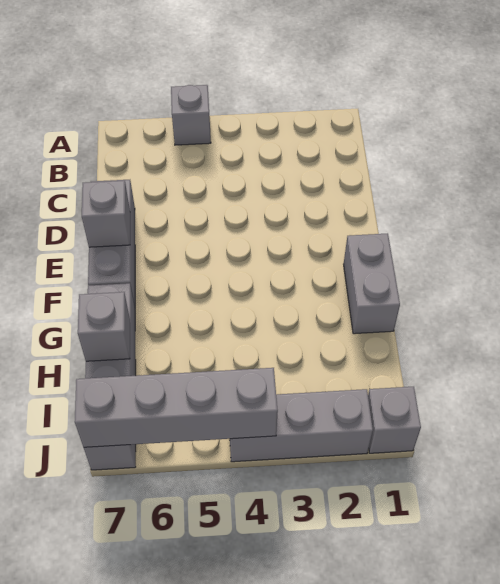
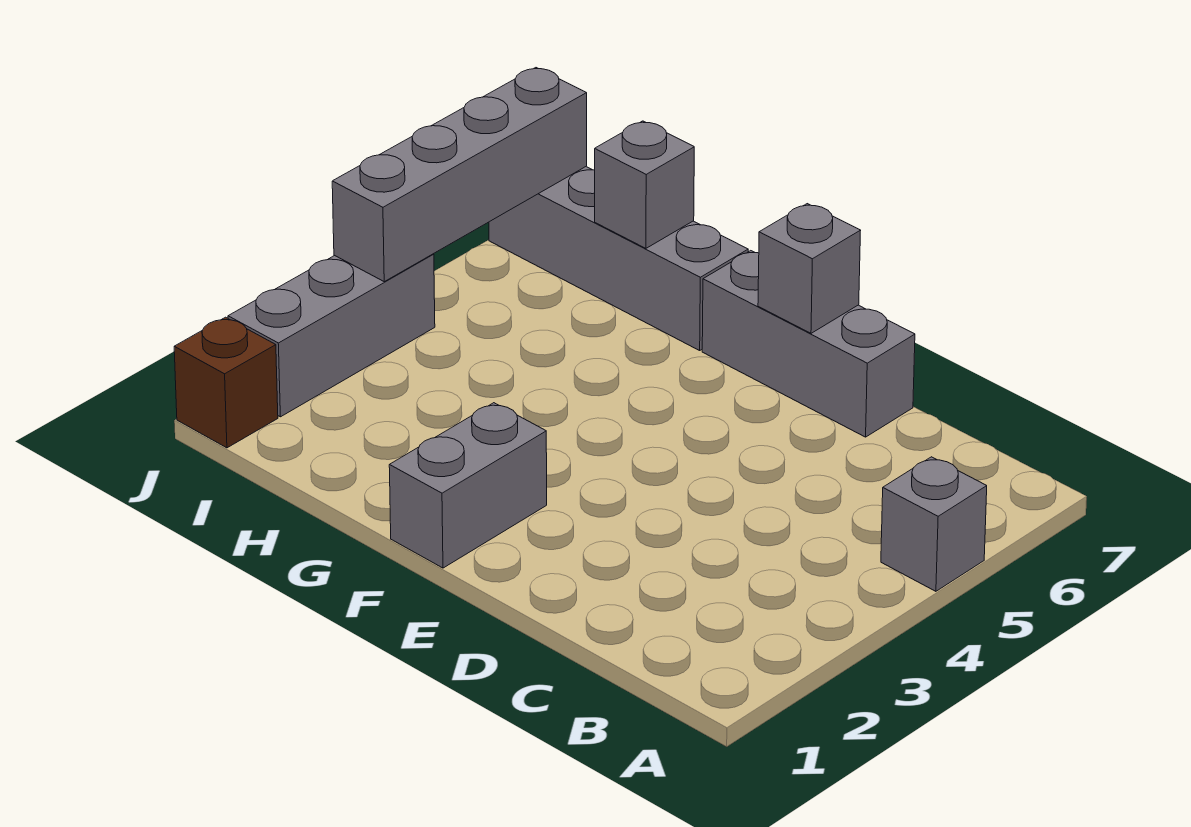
grey 1x2 brick [344,233,400,334] -> grey 1x2 brick turned to [389,403,547,568]
grey 1x1 brick [368,387,421,453] -> brown 1x1 brick [174,317,278,448]

